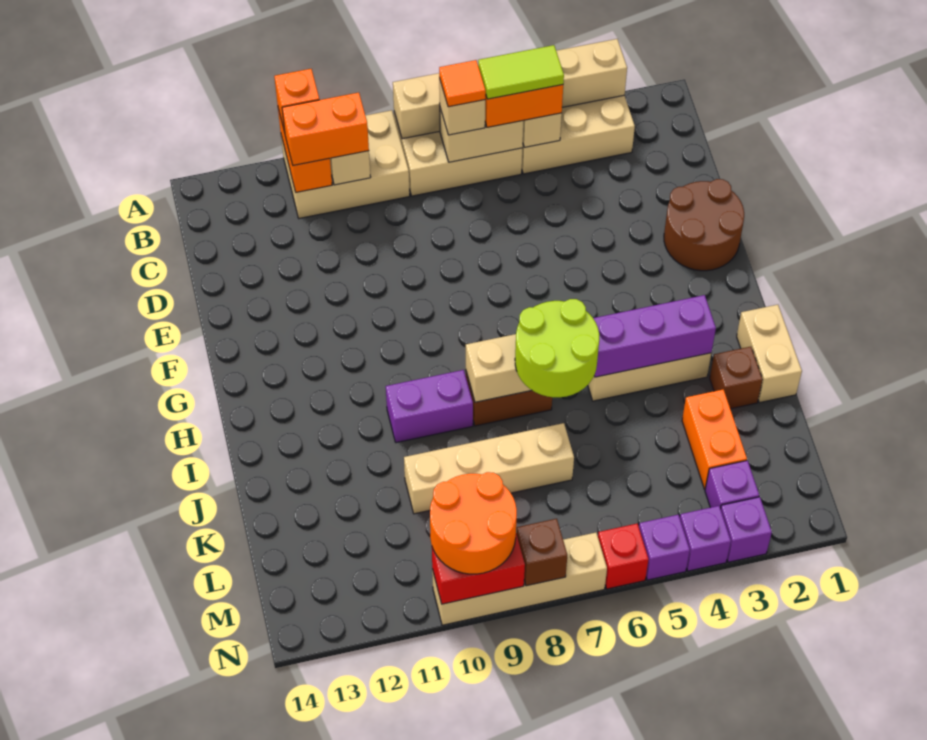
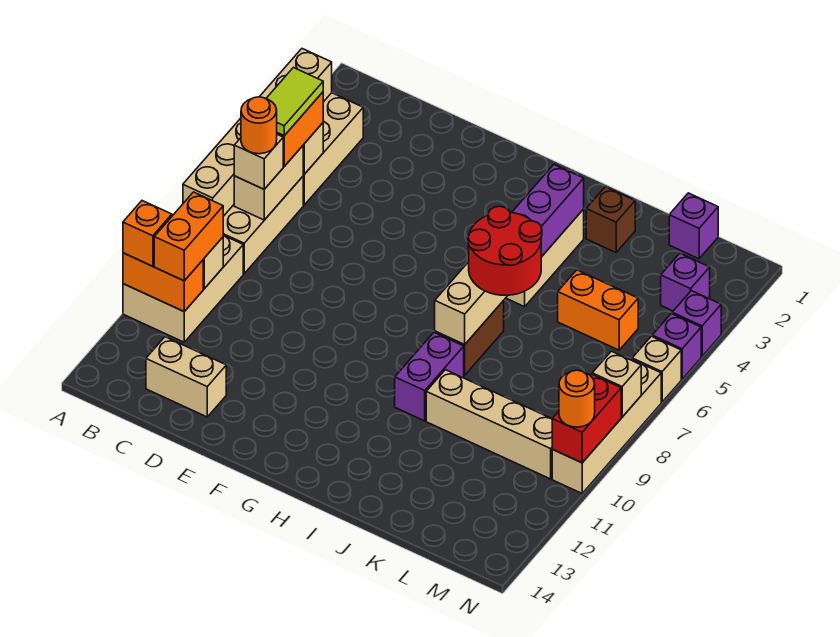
orange 1x1 tile [439,60,486,107] -> orange 1x1 round brick [241,97,277,154]
brown 2x2 round brick [664,179,744,271] -> none
tan 1x2 brick [737,305,802,403] -> tan 1x2 brick moved to [146,337,226,417]
lime 2x2 round brick [515,299,599,397] -> red 2x2 round brick [468,206,542,295]
orange 1x2 brick [682,389,747,489] -> orange 1x2 brick moved to [558,270,638,350]
tan 1x4 brick [404,423,574,514] -> tan 1x4 brick turned to [426,370,553,479]
orange 2x2 round brick [430,472,517,574] -> orange 1x1 round brick [559,370,595,427]
purple 1x1 brick [721,497,772,562] -> purple 1x1 brick moved to [669,193,718,259]
red 1x1 brick [598,523,649,589] -> tan 1x1 brick [632,336,681,402]
brown 1x1 brick [516,519,567,586] -> tan 1x1 brick [592,351,641,417]

